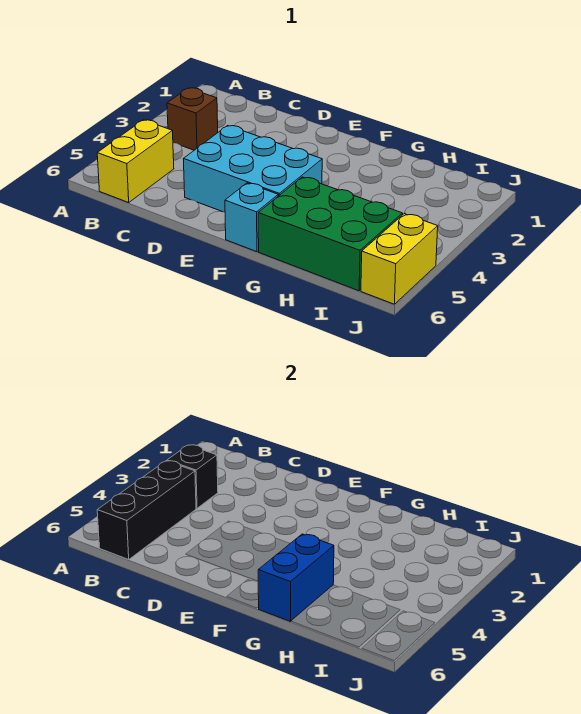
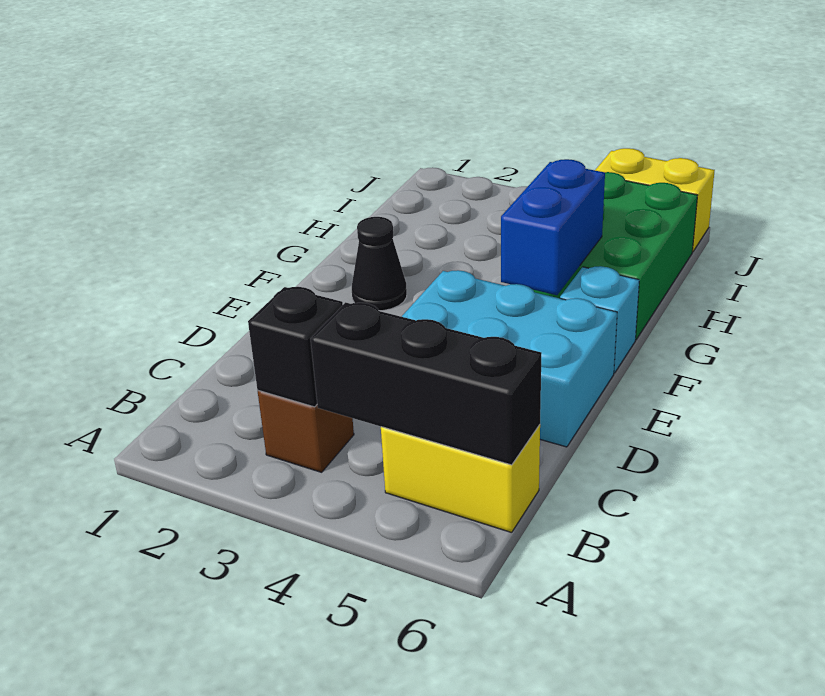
cyan 2x3 brick [184,126,322,212] -> cyan 2x3 brick turned to [402,270,617,447]
none -> black 1x1 cone [352,217,407,311]
blue 1x2 brick [258,534,334,622] -> blue 1x2 brick turned to [501,159,605,295]

